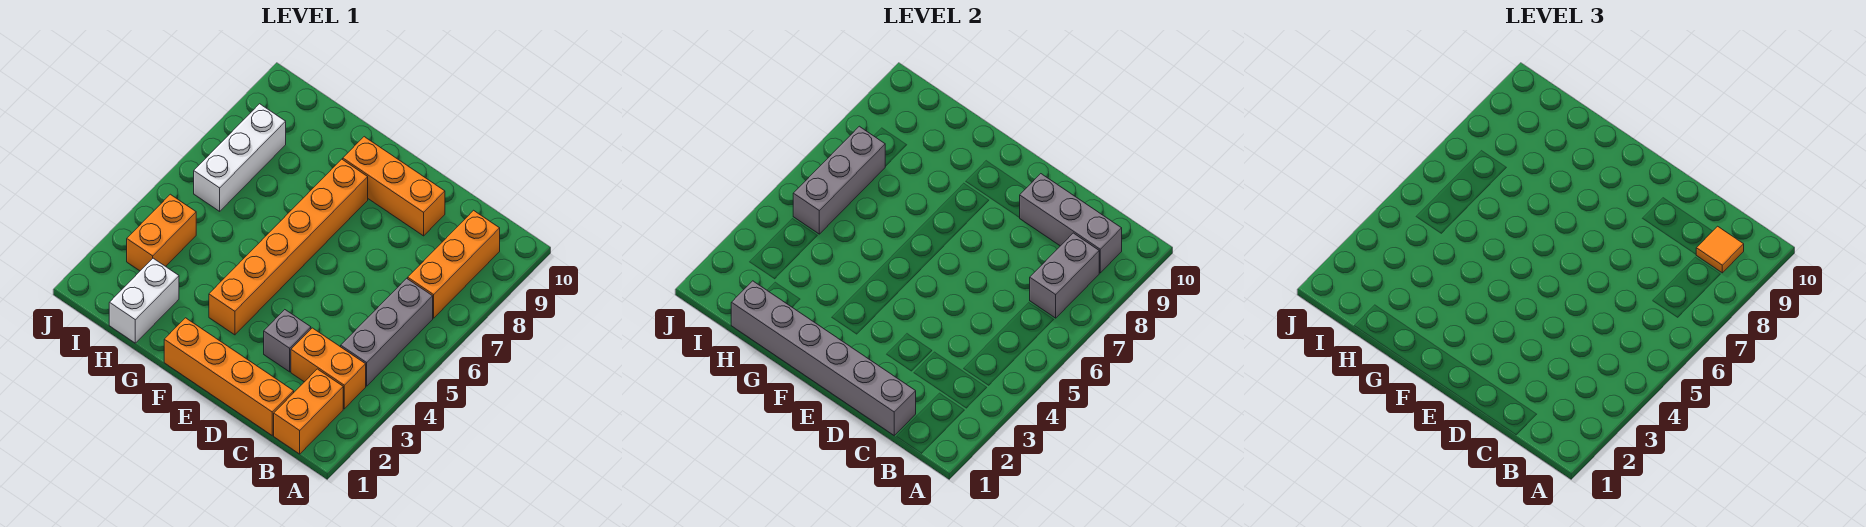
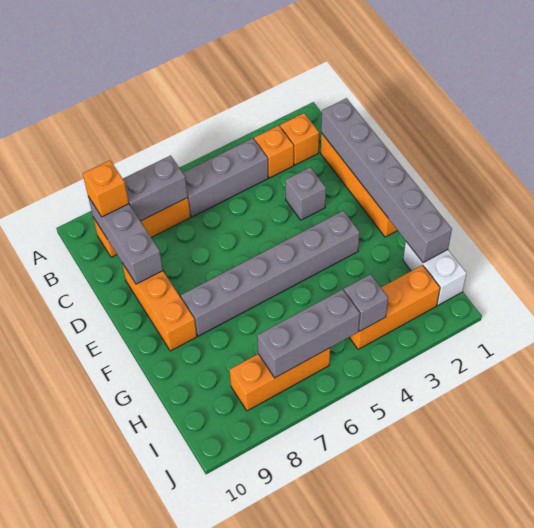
orange 1x2 brick [274,369,343,454] -> orange 1x1 brick [280,113,319,165]
orange 1x2 brick [291,328,366,409] -> orange 1x1 brick [254,126,294,178]
orange 1x1 tile [1696,226,1744,273] -> orange 1x1 brick [83,160,129,217]
orange 1x6 brick [209,159,368,335] -> grey 1x6 brick [181,211,360,336]
white 1x2 brick [109,258,179,343] -> white 1x2 brick turned to [403,242,467,305]
orange 1x2 brick [127,194,196,271] -> orange 1x3 brick [349,265,440,349]
none -> grey 1x1 brick [344,274,388,331]
white 1x3 brick [194,104,286,211] -> orange 1x3 brick [230,348,330,411]

